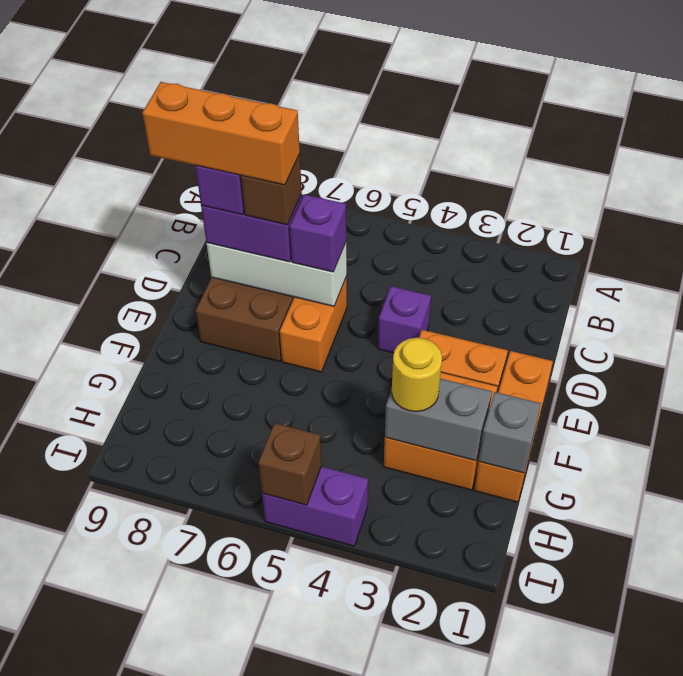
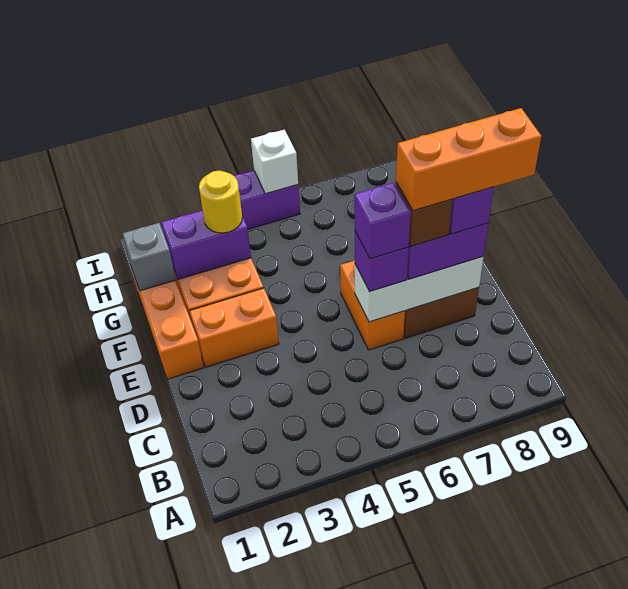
purple 1x1 brick [378,286,431,353] -> purple 1x1 brick moved to [354,183,411,259]
grey 1x2 brick [385,379,492,461] -> purple 1x2 brick [161,210,251,279]
brown 1x1 brick [258,423,321,505] -> white 1x1 brick [251,130,298,194]

